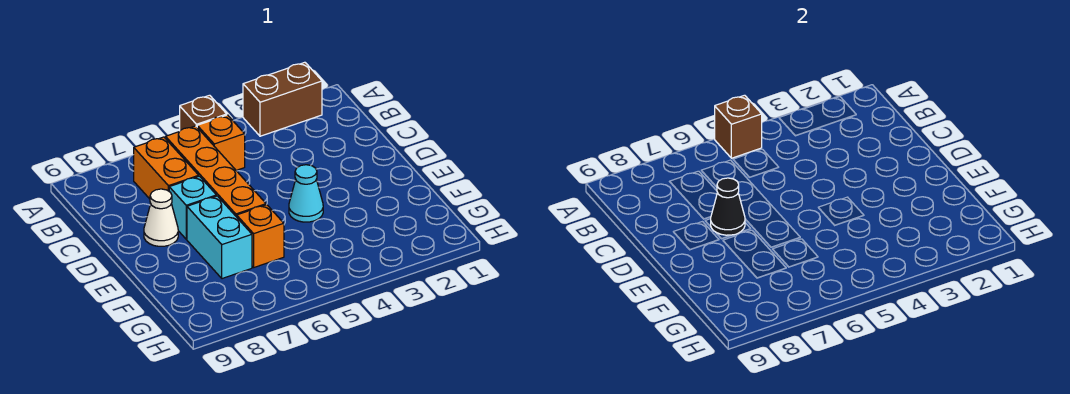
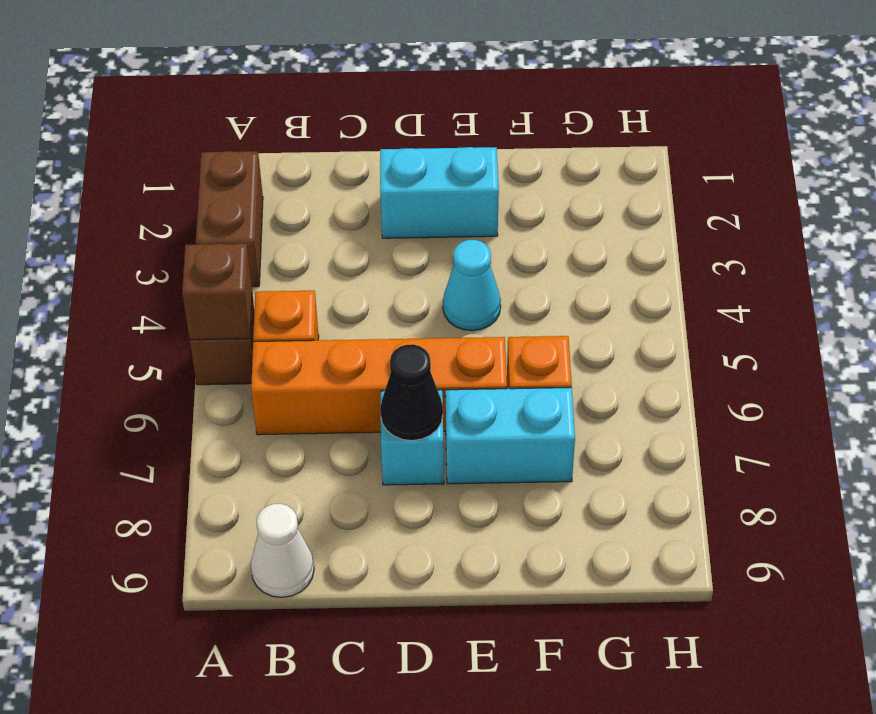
orange 1x2 brick [134,137,199,199] -> none
none -> cyan 1x2 brick [380,147,499,238]
white 1x1 cone [144,189,178,246] -> white 1x1 cone moved to [251,504,314,597]

